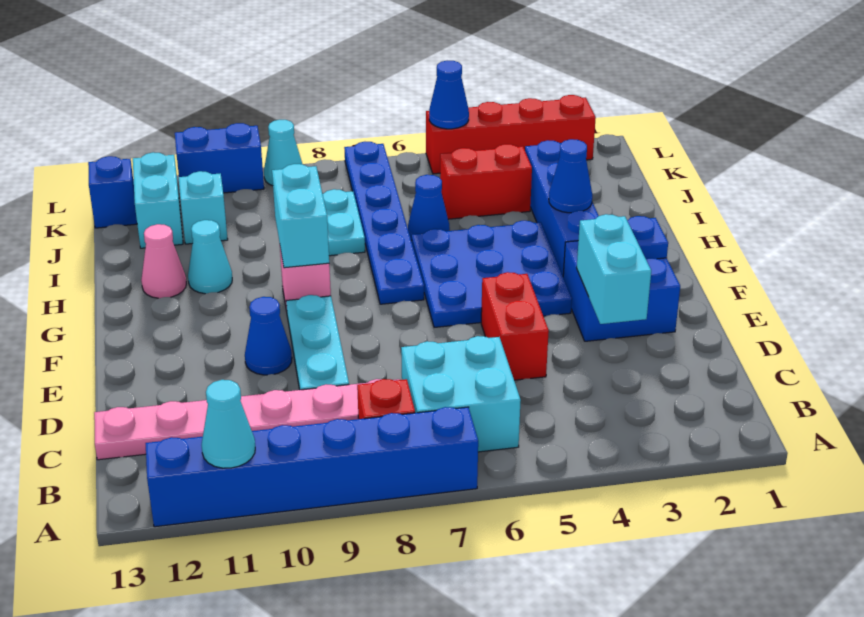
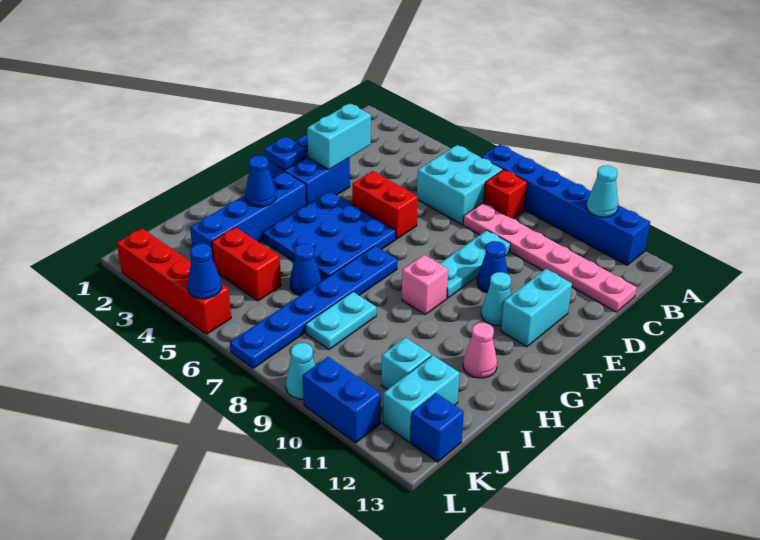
red 1x2 brick [481,272,549,380] -> red 1x2 brick turned to [352,171,418,239]
cyan 1x2 brick [272,164,329,268] -> cyan 1x2 brick moved to [501,269,572,347]
cyan 1x1 cone [188,220,232,294] -> cyan 1x1 cone moved to [481,272,511,326]

